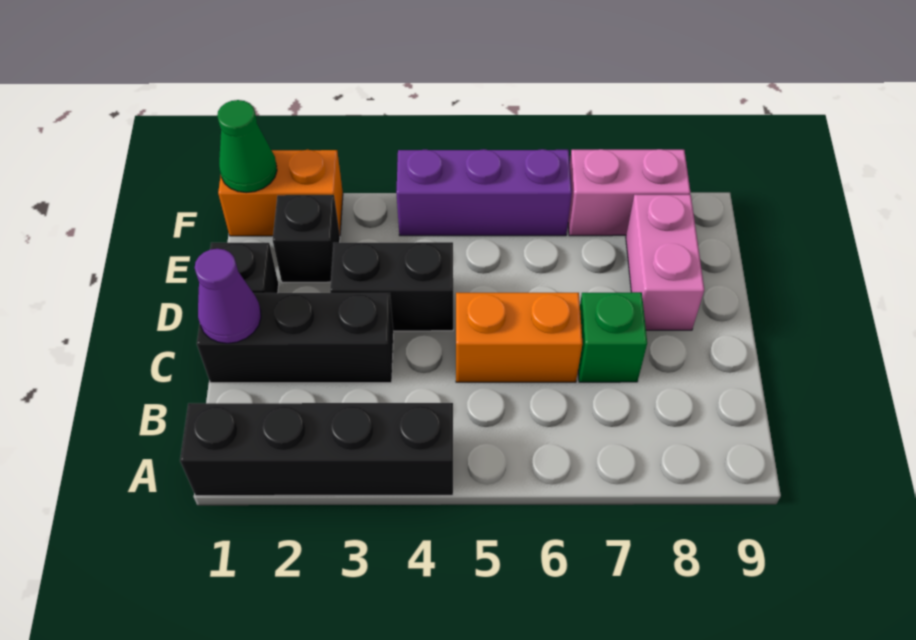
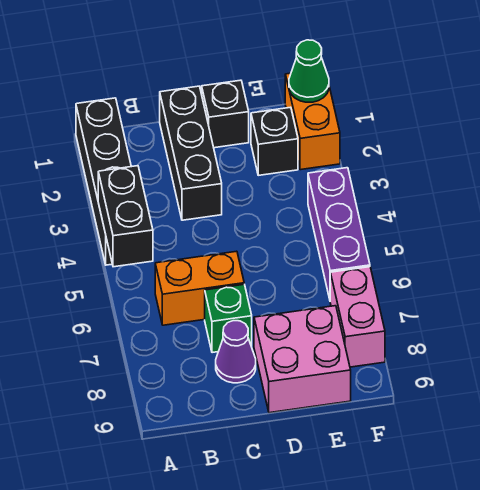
purple 1x1 cone [195,249,261,343] -> purple 1x1 cone moved to [216,321,256,383]
orange 1x2 brick [456,293,582,382] -> orange 1x2 brick turned to [155,251,244,325]
black 1x2 brick [330,242,453,331] -> black 1x2 brick moved to [98,166,153,267]
pink 1x2 brick [626,195,704,330] -> pink 2x2 brick [254,306,351,413]

